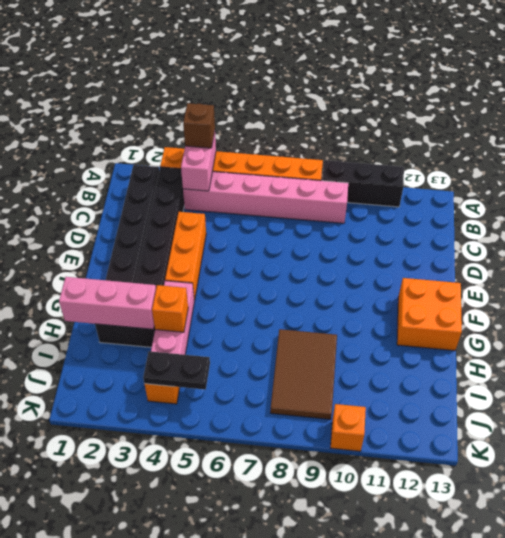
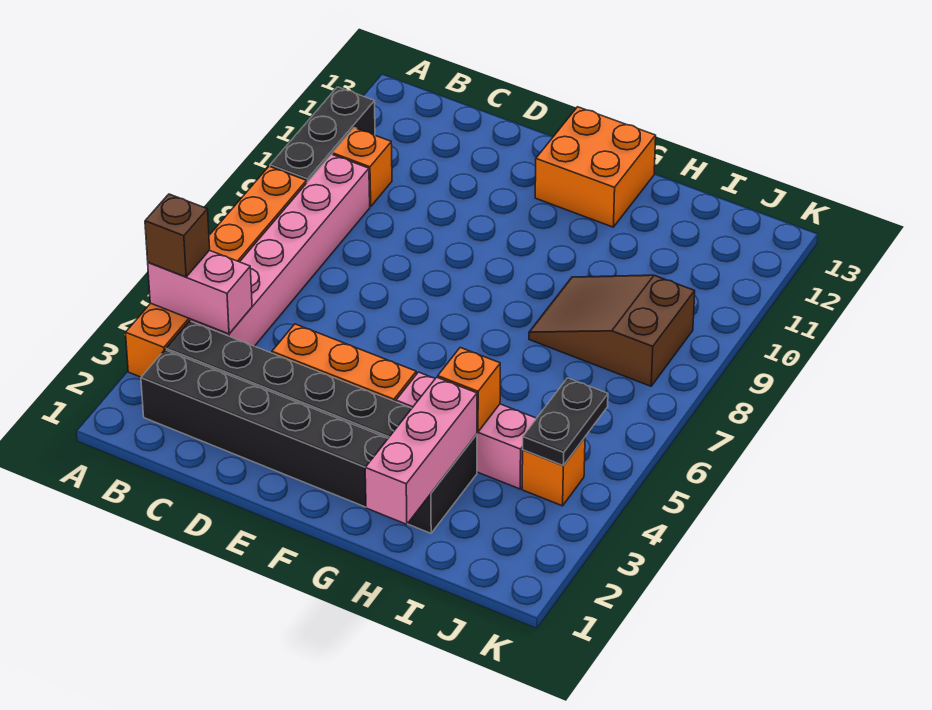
brown 2x3 tile [270,329,337,419] -> brown 2x3 slope [529,275,695,386]
orange 1x1 brick [331,404,366,451] -> orange 1x1 brick moved to [332,128,392,207]

